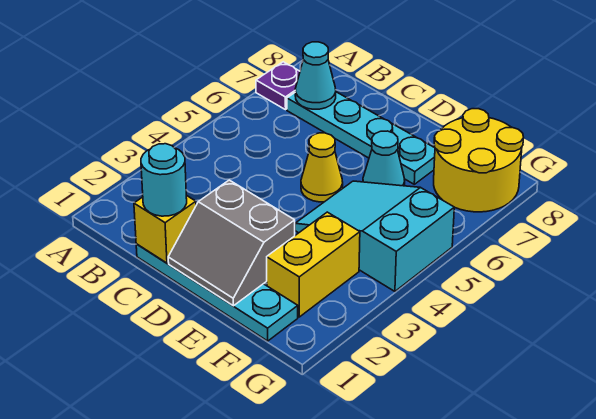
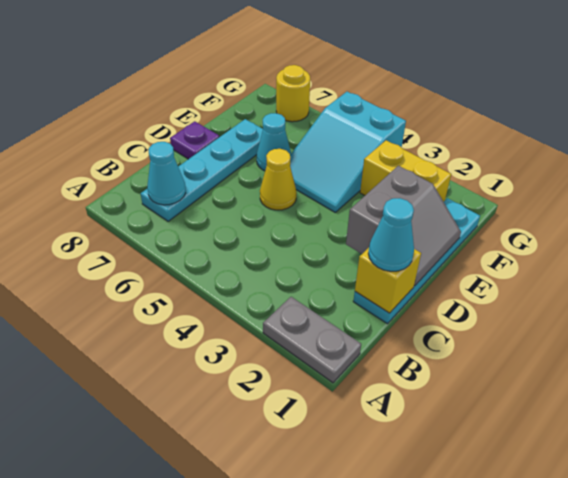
none -> grey 1x2 plate [263,297,361,383]
purple 1x1 plate [256,62,300,110] -> purple 1x1 plate moved to [170,121,219,159]
cyan 1x1 round brick [141,144,187,216] -> cyan 1x1 cone [368,198,414,271]
yellow 2x2 round brick [434,109,524,212] -> yellow 1x1 round brick [276,65,310,122]

